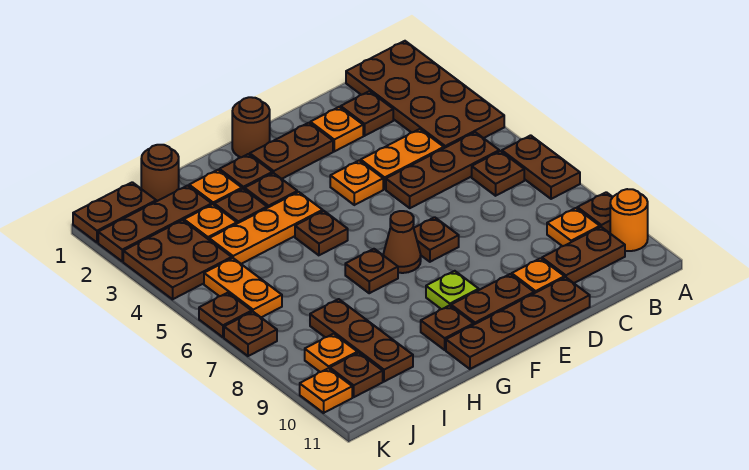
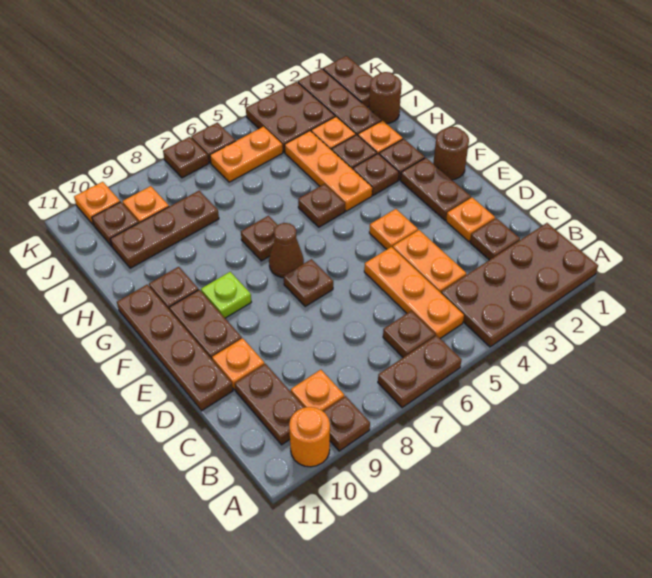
brown 1x3 plate [386,132,499,208] -> orange 1x3 plate [364,247,464,338]

